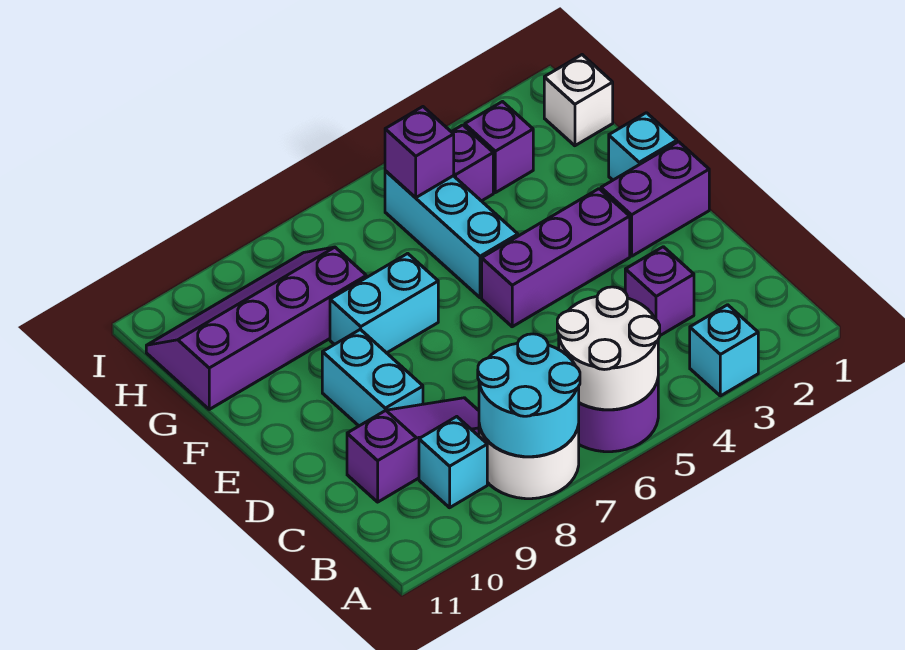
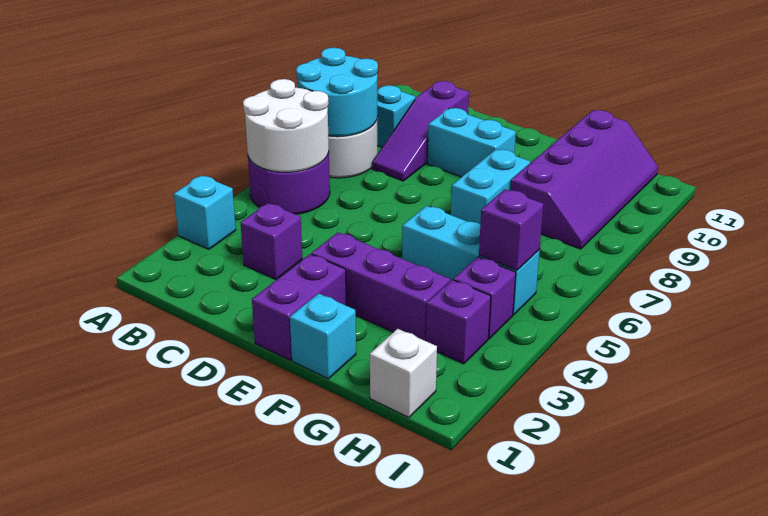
purple 1x3 brick [482,189,630,327] -> purple 1x3 brick turned to [311,232,450,341]

